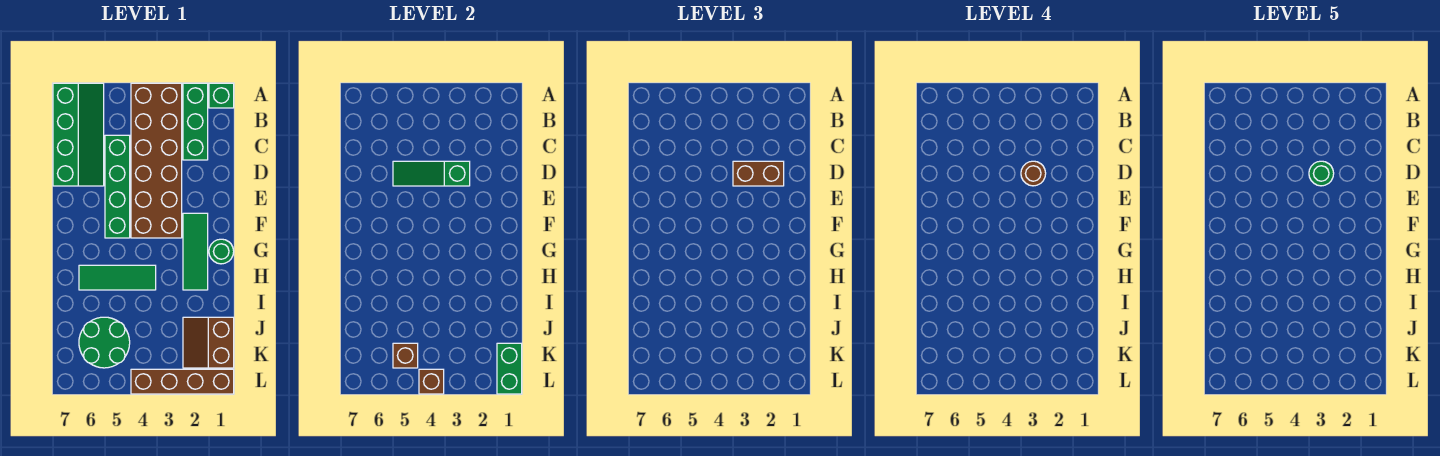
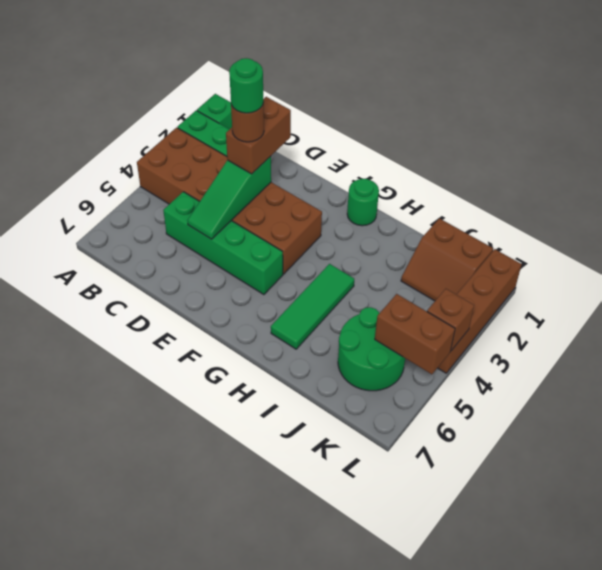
green 2x4 slope [53,83,104,186] -> none
green 1x3 tile [183,213,208,290] -> none
green 1x2 brick [497,343,522,394] -> none
brown 1x1 brick [393,343,418,368] -> brown 1x2 brick [375,294,455,374]

